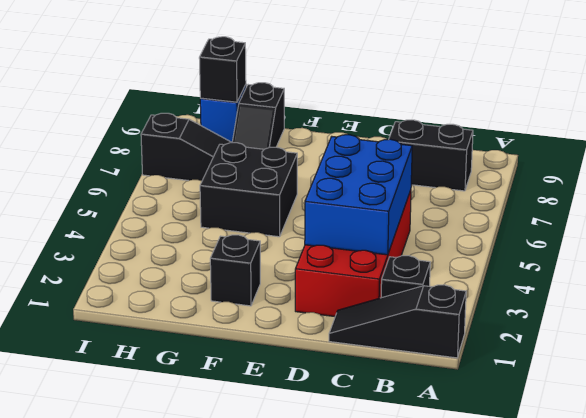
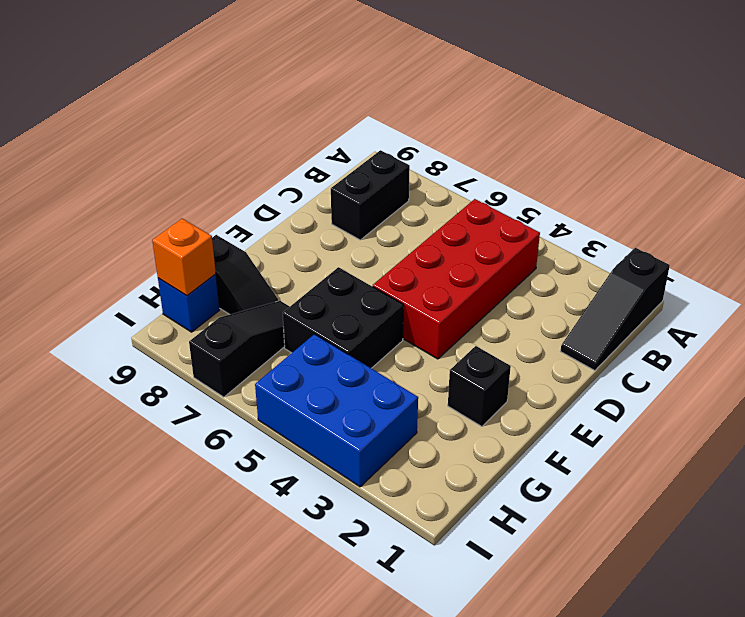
black 1x1 brick [381,256,430,298] -> none
red 2x4 brick [295,190,411,317] -> red 2x4 brick turned to [373,199,540,359]
blue 2x3 brick [305,135,412,255] -> blue 2x3 brick moved to [255,334,418,487]
black 1x1 brick [199,37,246,102] -> orange 1x1 brick [152,219,216,296]

